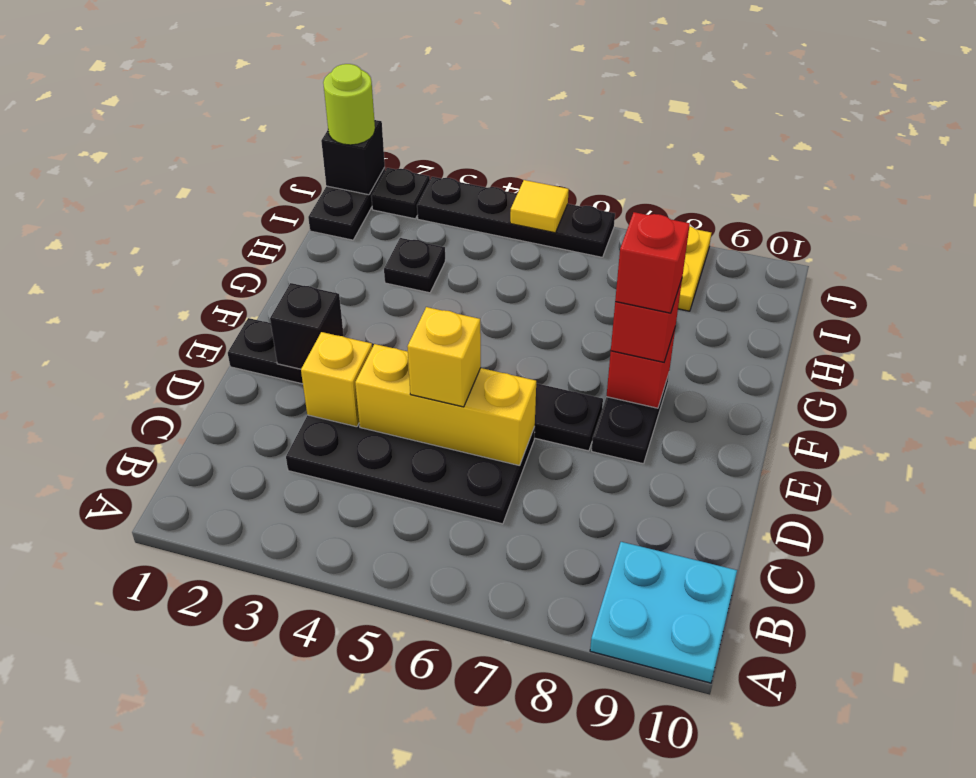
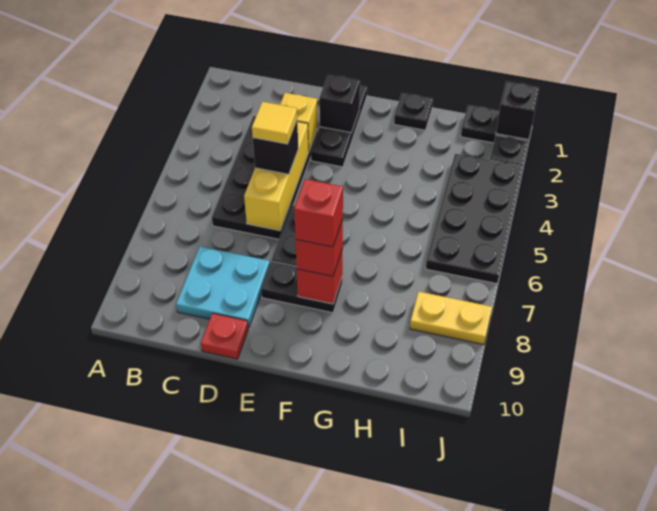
cyan 2x2 plate [590,542,737,683] -> cyan 2x2 plate moved to [176,246,270,328]
yellow 1x1 brick [407,307,481,407] -> black 1x1 brick [253,120,298,174]
none -> red 1x1 plate [201,313,248,359]
black 1x1 plate [384,238,445,293] -> black 1x1 plate moved to [394,93,433,130]
lime 1x1 round brick [323,64,375,145] -> none
black 1x4 plate [417,177,615,257] -> black 2x4 plate [426,154,523,284]
yellow 1x1 tile [510,180,569,233] -> yellow 1x1 tile moved to [252,102,297,144]

